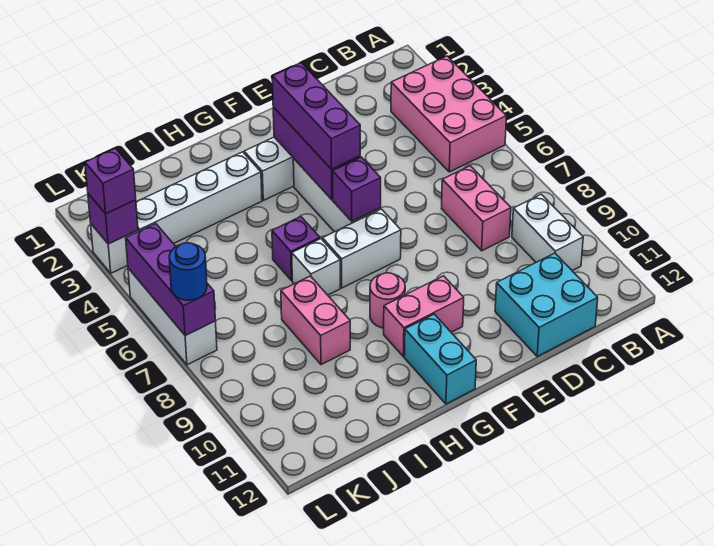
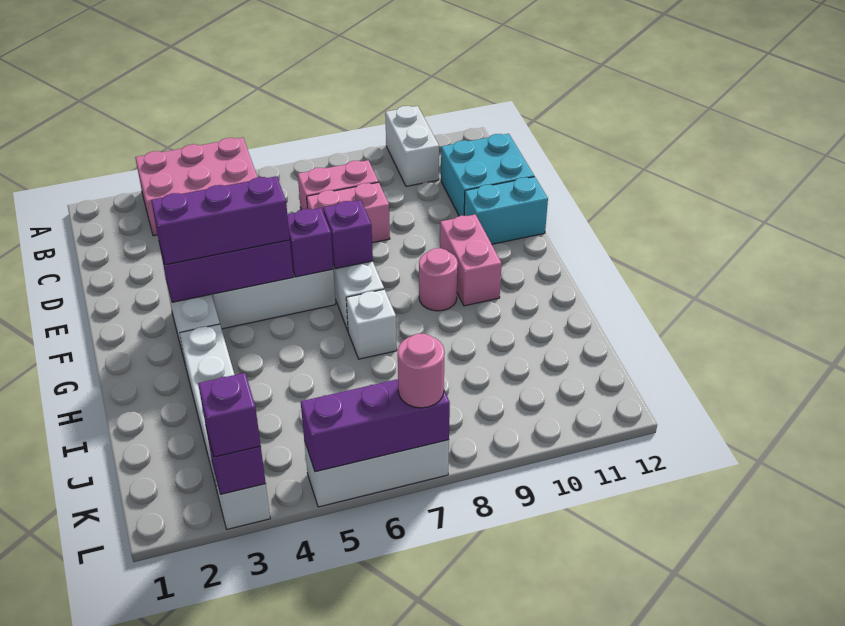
white 1x2 brick [512,194,583,271] -> white 1x2 brick turned to [385,106,439,186]
cyan 1x2 brick [404,314,476,404] -> cyan 1x2 brick moved to [464,177,548,244]
purple 1x1 brick [272,217,320,281] -> purple 1x1 brick moved to [323,200,373,269]
pink 1x2 brick [281,276,350,365] -> pink 1x2 brick moved to [307,182,390,243]
blue 1x1 round brick [169,243,207,300] -> pink 1x1 round brick [398,334,445,408]

